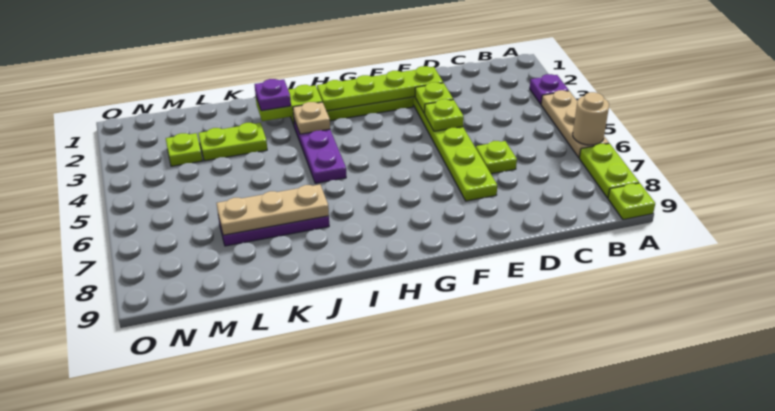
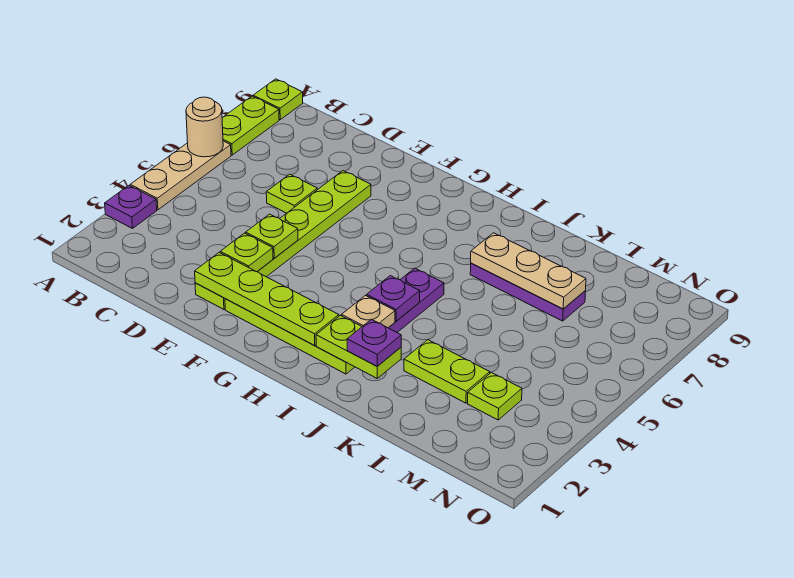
none -> purple 1x1 plate [367,276,420,321]

